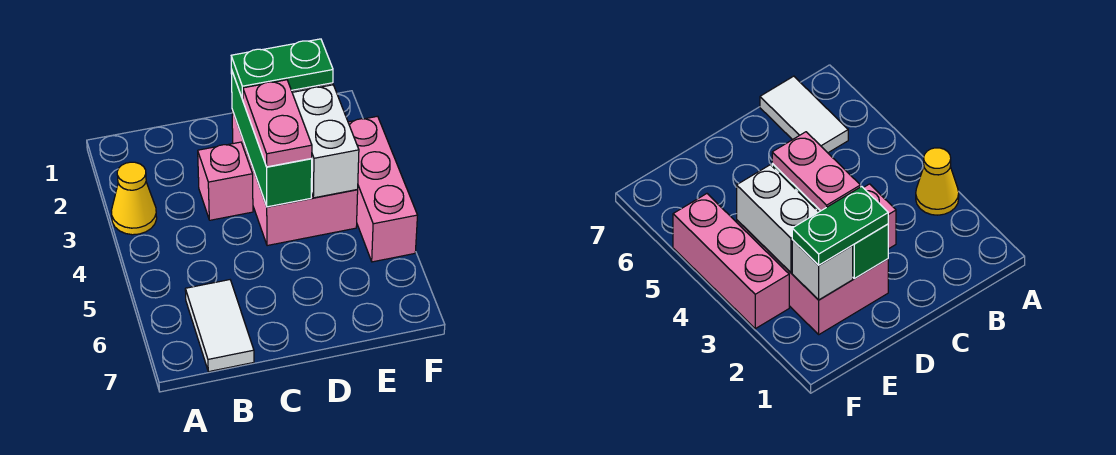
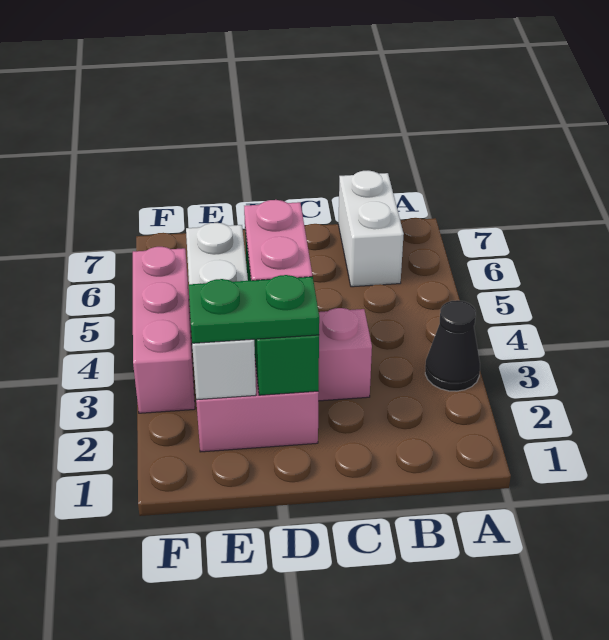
yellow 1x1 cone [111,162,157,235] -> black 1x1 cone [425,300,480,391]
white 1x2 tile [185,280,254,372] -> white 1x2 brick [338,171,404,287]

